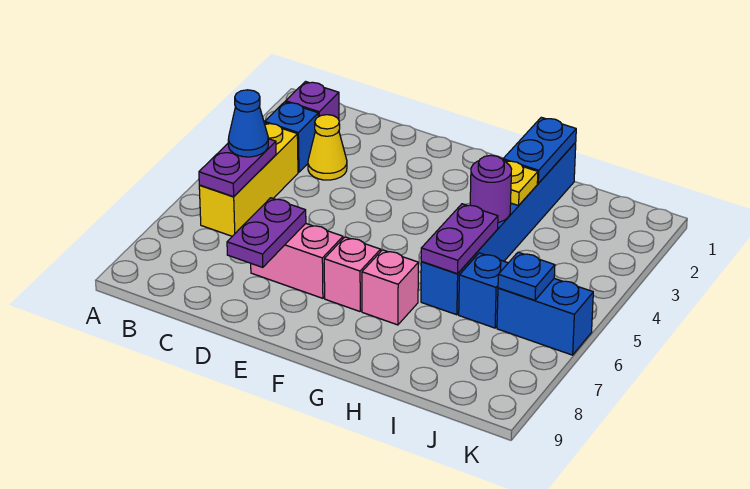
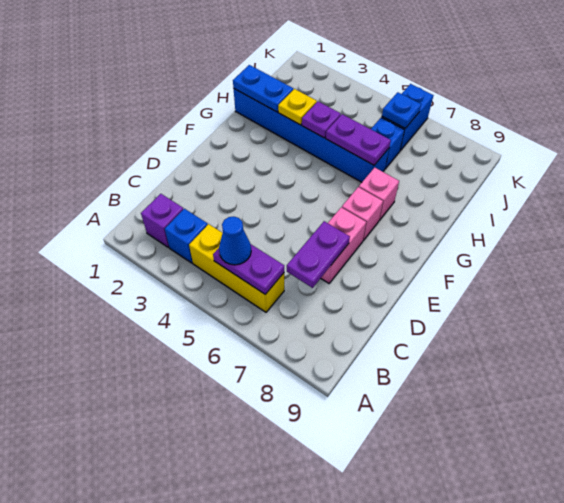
yellow 1x1 cone [308,115,347,180] -> none
purple 1x2 plate [227,198,306,267] -> purple 1x2 plate turned to [287,221,350,288]
purple 1x1 round brick [470,155,512,223] -> purple 1x1 plate [302,102,341,138]

